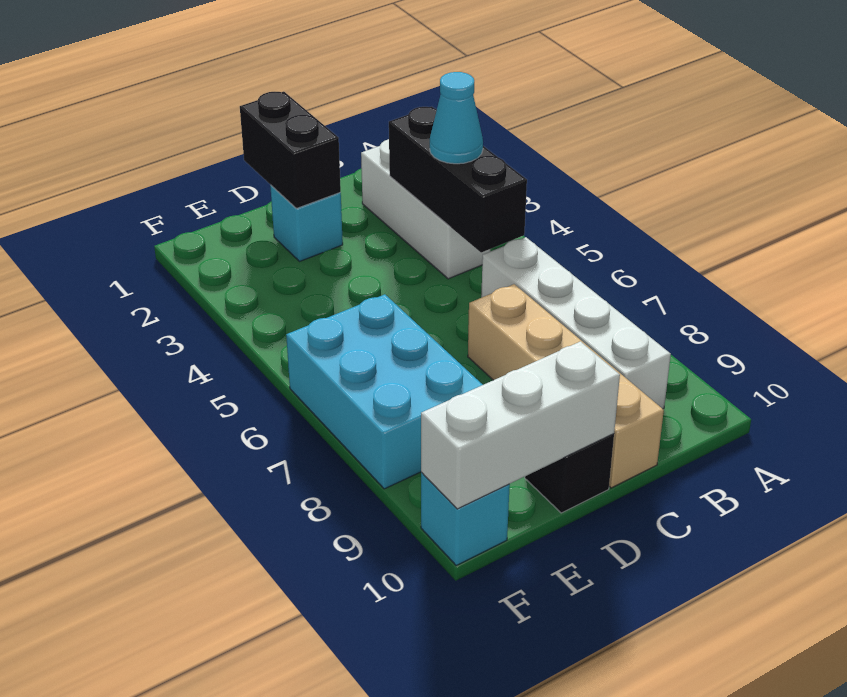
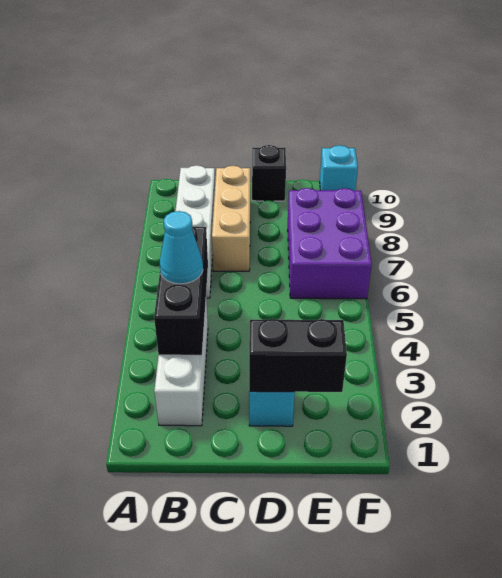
tan 1x4 brick [468,284,664,488] -> tan 1x3 brick [212,166,250,271]
black 1x2 brick [240,92,341,208] -> black 1x2 brick turned to [249,319,347,392]
white 1x3 brick [421,341,620,509] -> none
cyan 2x3 brick [286,294,483,489] -> purple 2x3 brick [288,188,372,299]

